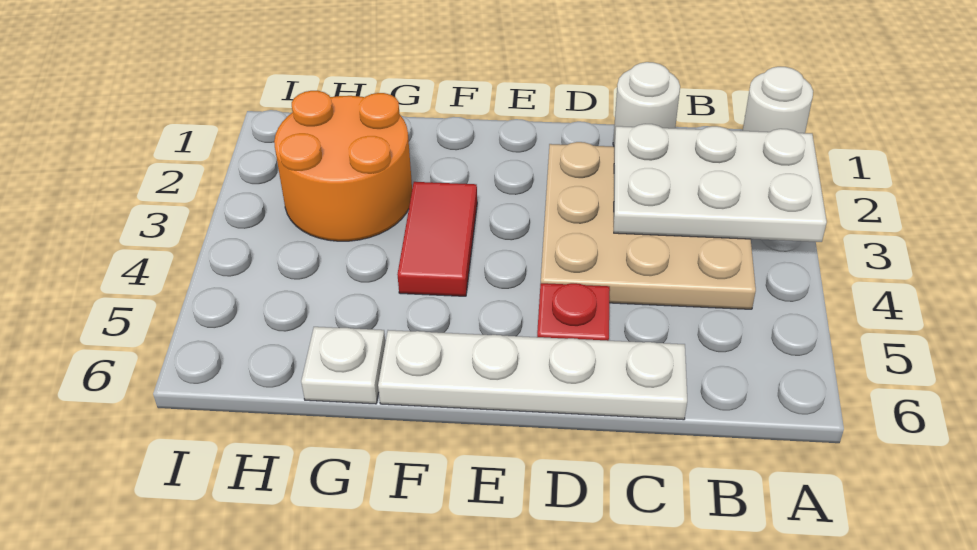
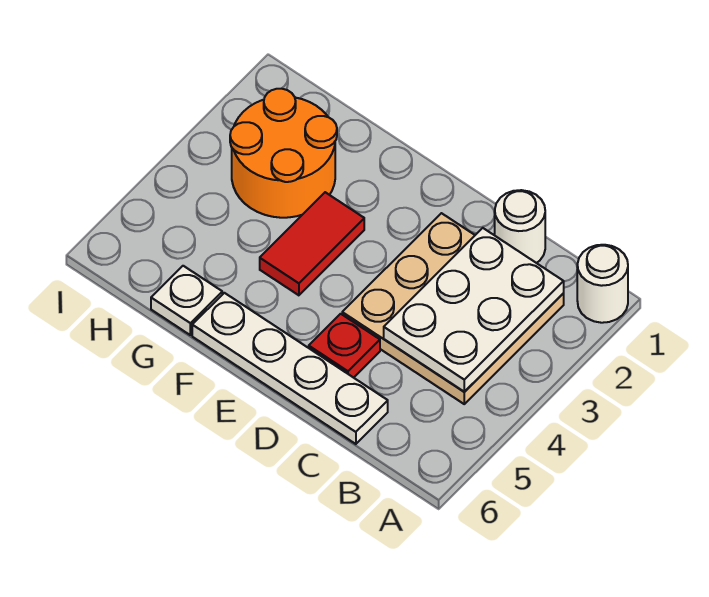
white 2x3 plate [614,124,827,242] -> white 2x3 plate turned to [384,228,564,391]

